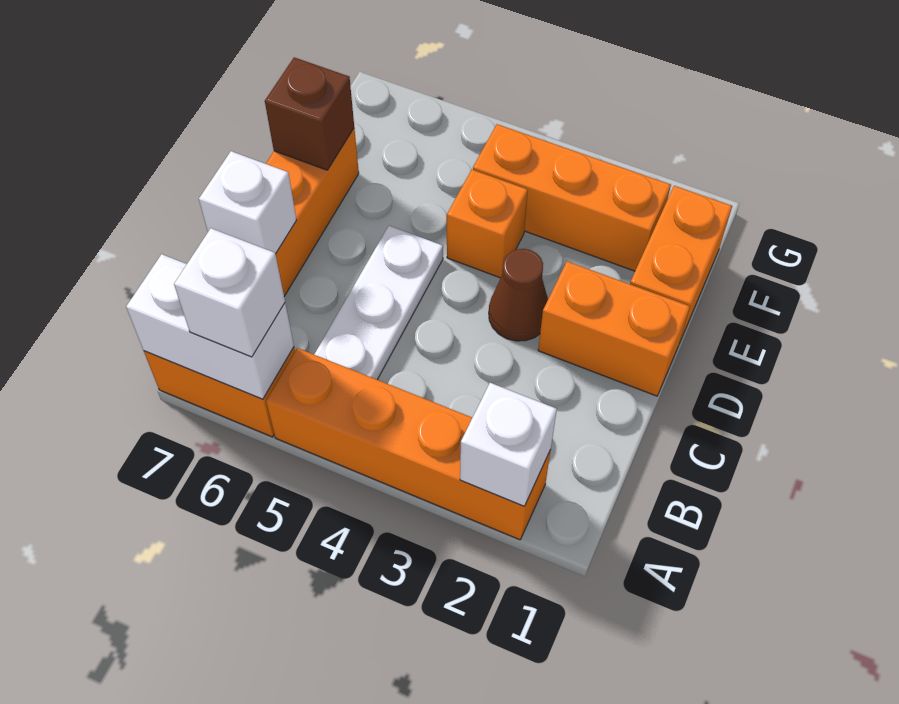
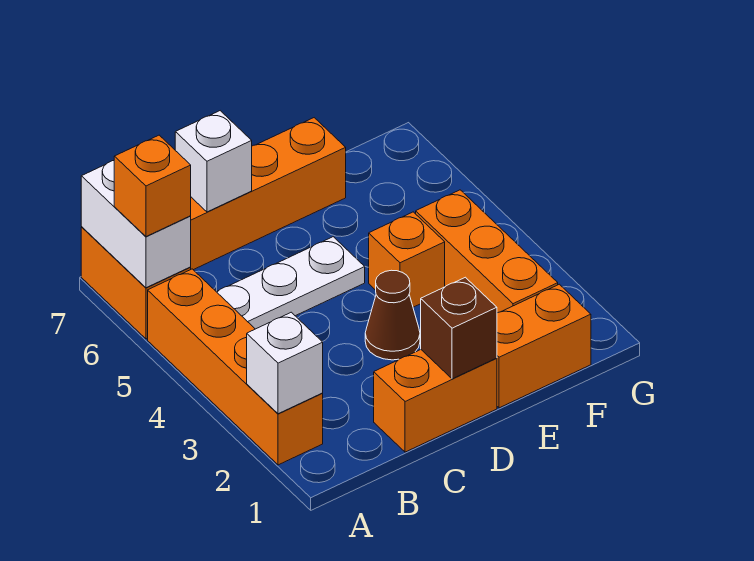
white 1x1 brick [174,228,285,357] -> orange 1x1 brick [114,135,191,237]
orange 1x2 brick [538,261,690,396] -> orange 1x2 brick turned to [374,350,497,452]
brown 1x1 brick [265,57,354,170] -> brown 1x1 brick moved to [421,277,497,379]

